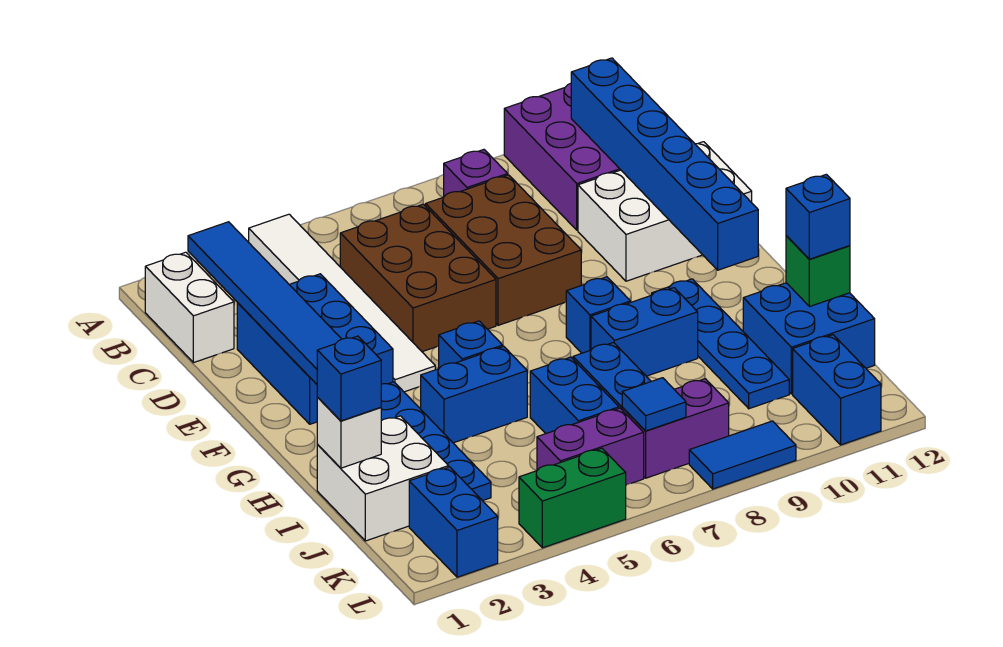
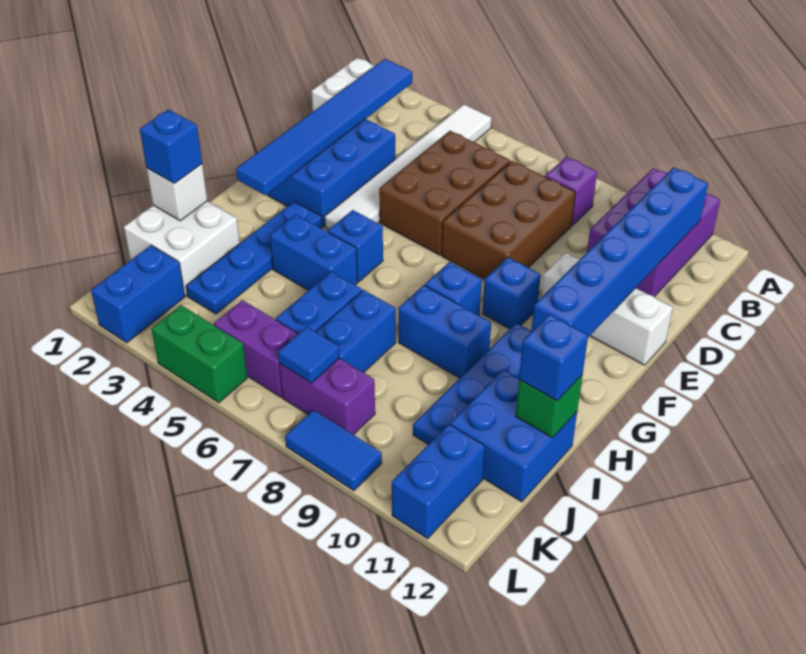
white 2x3 brick [578,142,752,281] -> white 1x3 brick [541,253,673,365]
none -> blue 1x1 brick [482,257,541,329]

